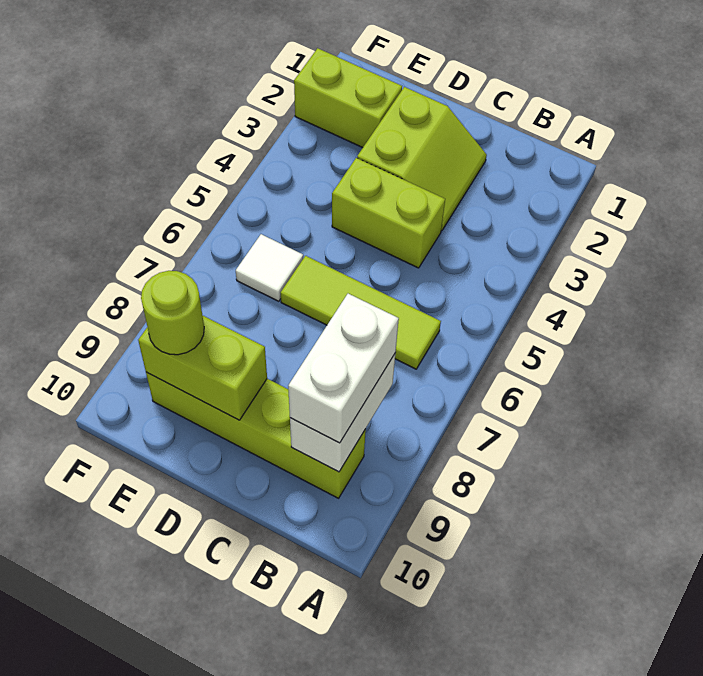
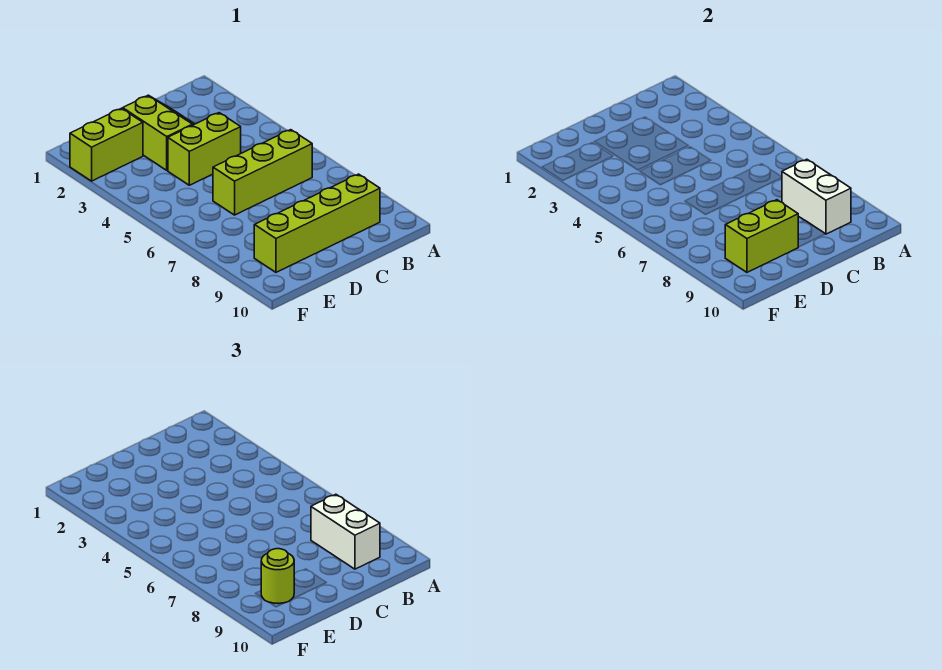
lime 1x3 tile [281,256,441,369] -> lime 1x3 brick [213,130,312,215]
white 1x1 tile [236,234,303,301] -> none

